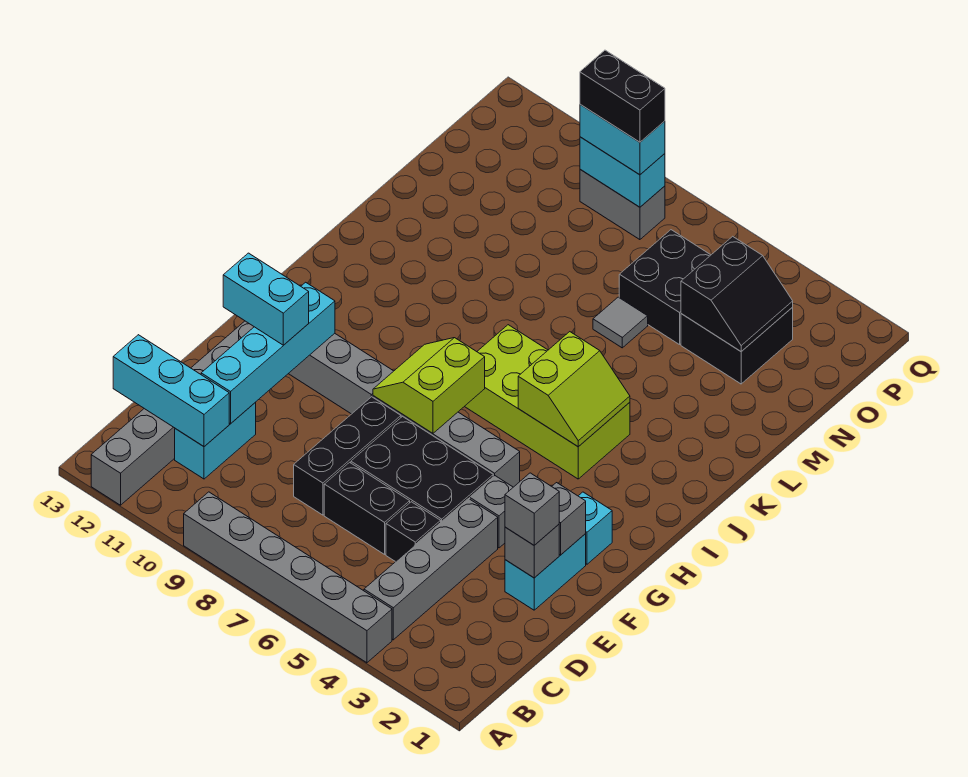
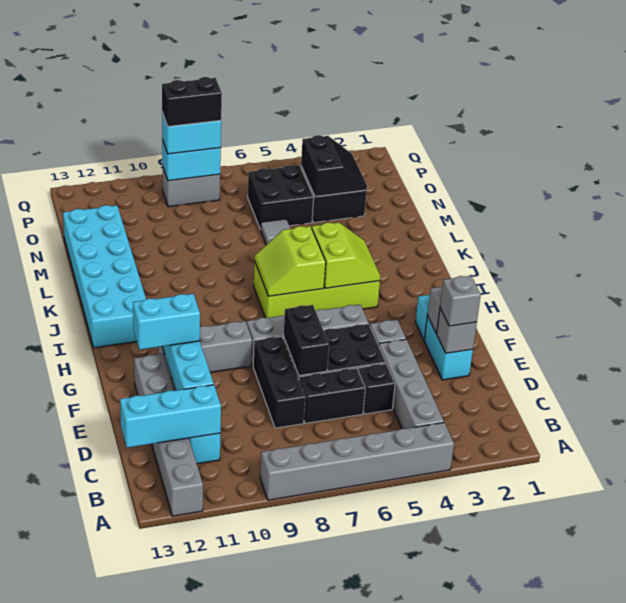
none -> black 1x2 brick [284,305,329,376]
lime 2x2 slope [373,338,485,433] -> lime 2x2 slope moved to [255,226,326,296]
none -> cyan 2x6 brick [63,205,146,348]

